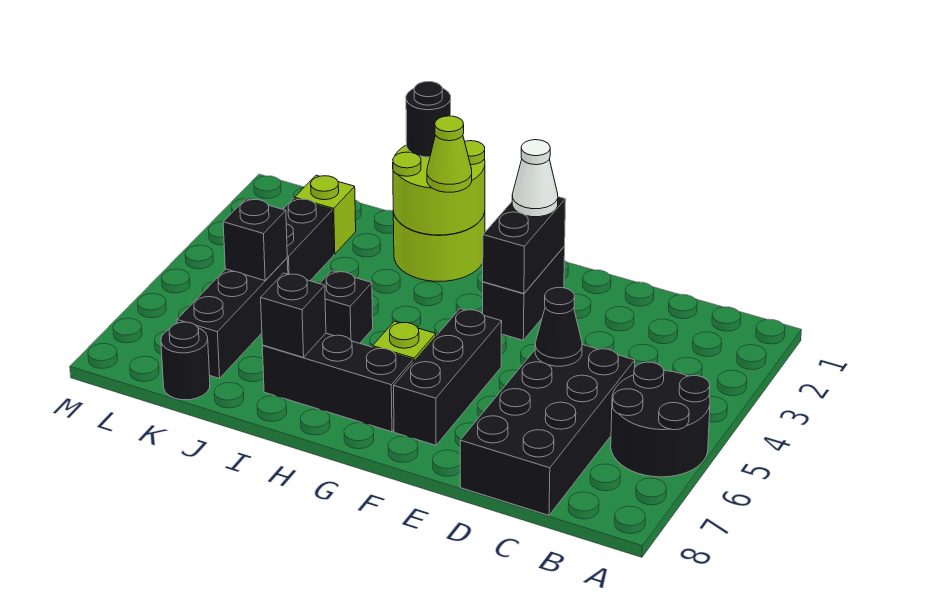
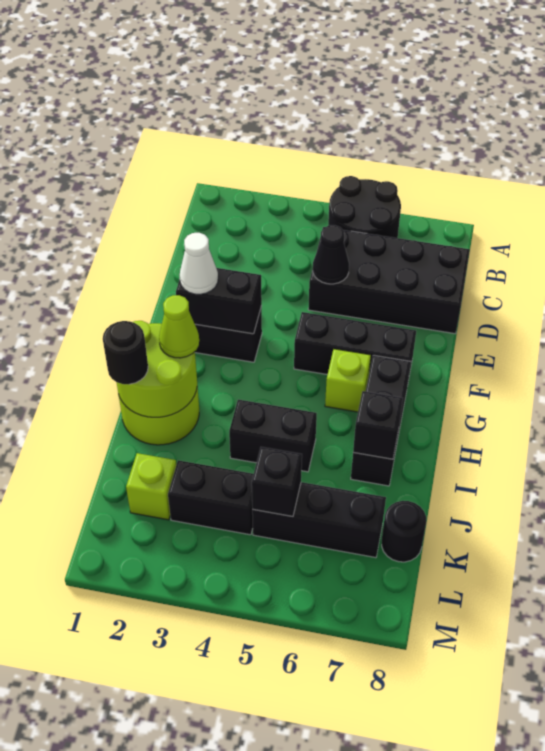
black 1x1 brick [320,271,373,343] -> black 1x2 brick [229,400,317,472]

